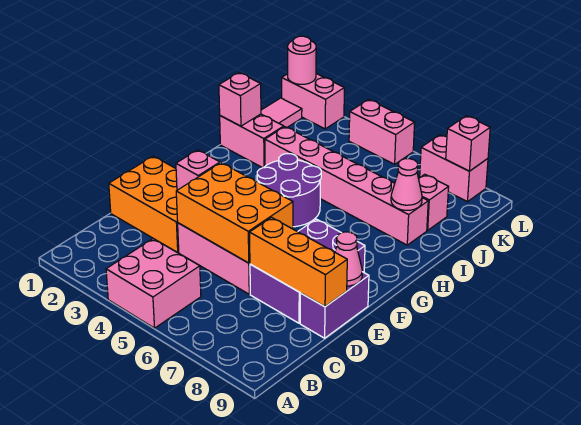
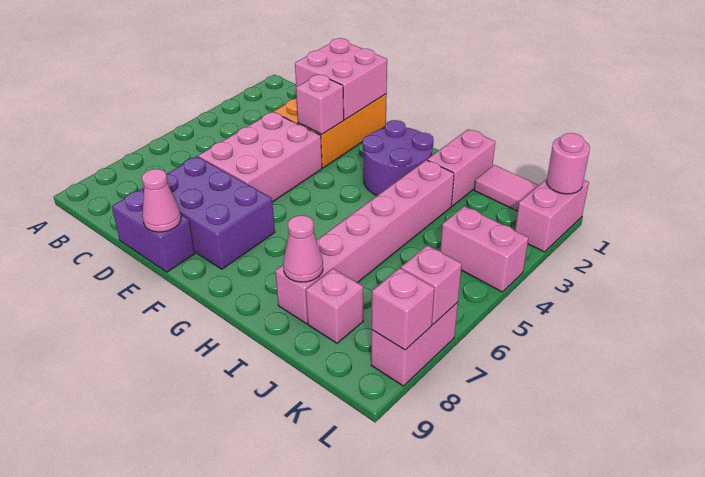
pink 2x2 brick [106,239,201,328] -> pink 2x2 brick moved to [295,38,387,120]
orange 2x3 brick [176,163,293,263] -> none
orange 1x3 brick [250,218,347,307] -> none
purple 2x2 round brick [257,154,321,227] -> purple 2x2 round brick moved to [363,120,434,196]
pink 1x1 brick [219,73,261,126] -> pink 1x1 brick moved to [401,245,462,324]
pink 1x2 brick [349,100,415,164] -> pink 1x2 brick turned to [440,206,528,292]

